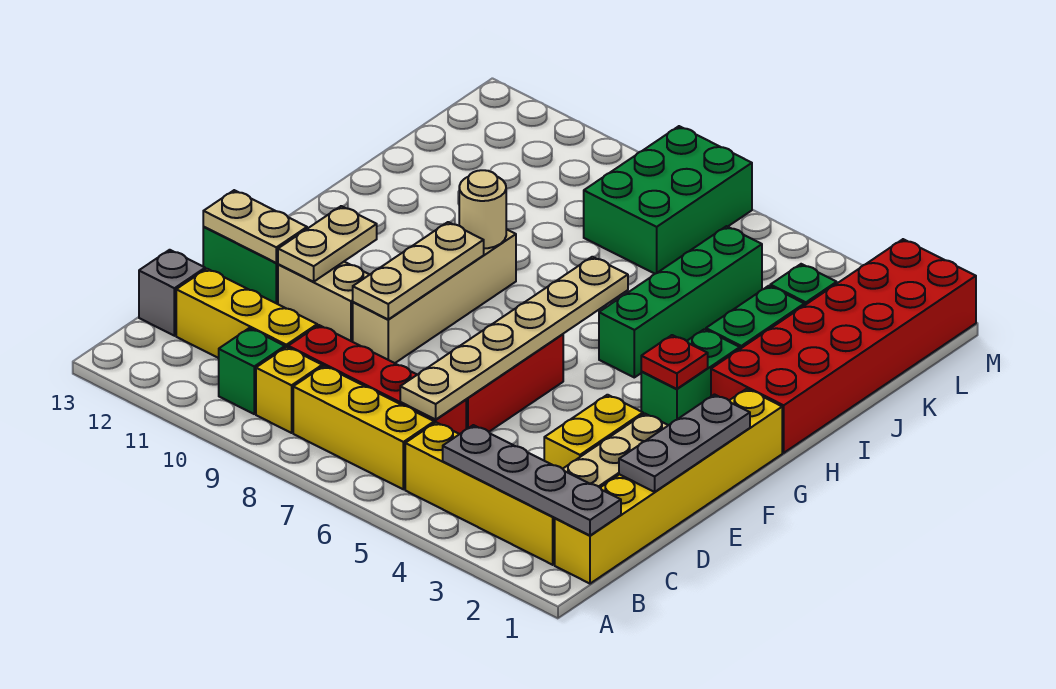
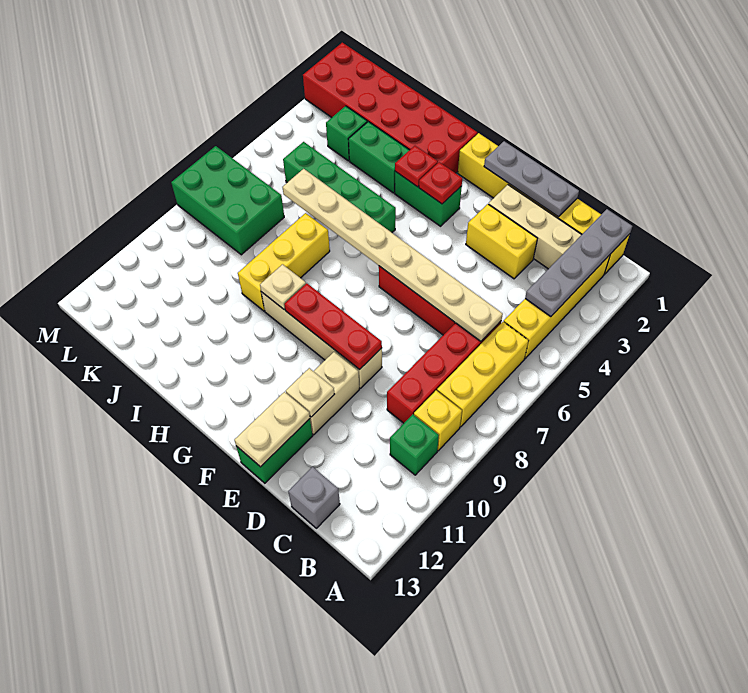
tan 1x6 plate [400,257,628,419] -> tan 1x8 plate [283,169,503,341]
yellow 1x3 brick [176,269,317,358] -> yellow 1x3 brick moved to [238,213,330,311]
tan 1x3 plate [353,222,484,320] -> red 1x3 plate [284,283,382,370]
tan 1x2 plate [278,206,377,282] -> tan 1x1 plate [286,368,334,417]
none -> red 1x1 plate [395,146,438,187]
tan 1x1 round brick [459,170,506,248] -> tan 1x1 plate [260,264,306,309]

